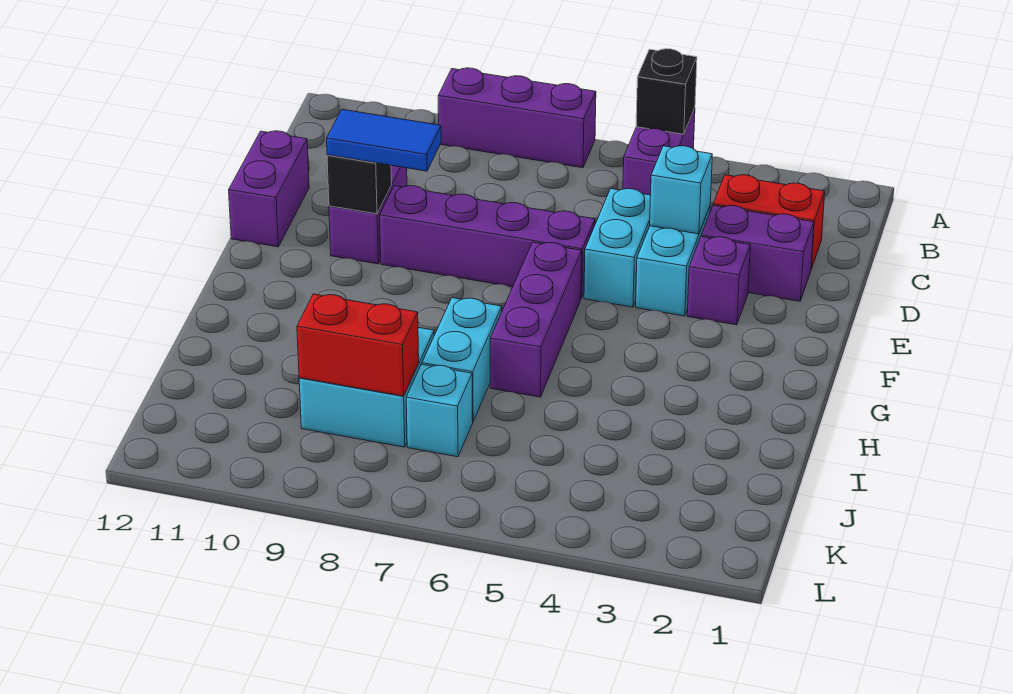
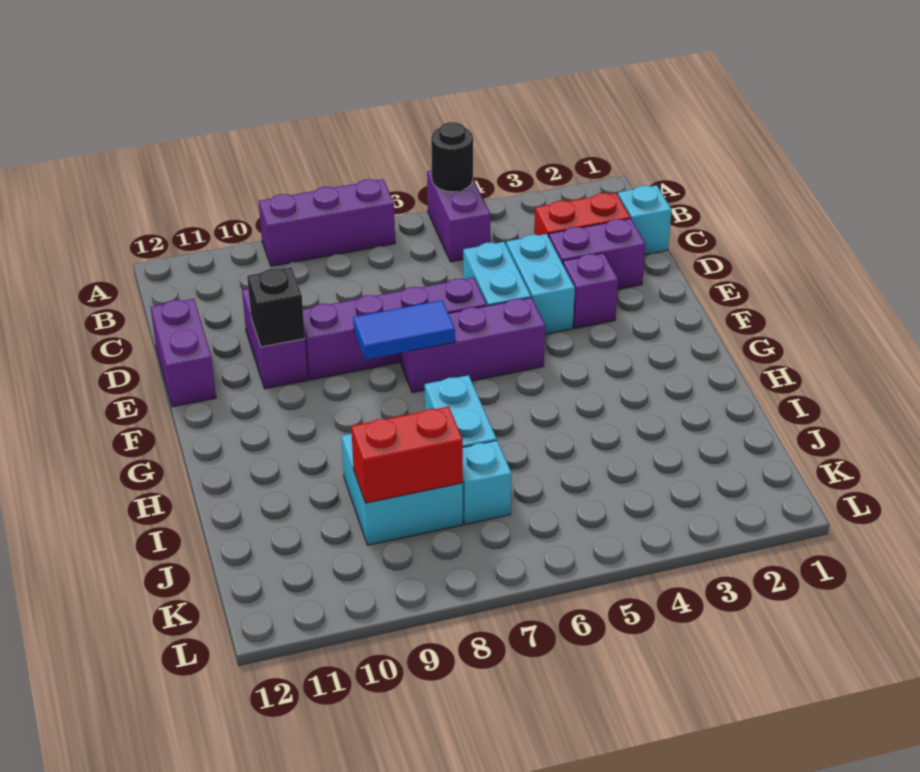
black 1x1 brick [636,49,697,134] -> black 1x1 round brick [431,122,473,192]
cyan 1x1 brick [650,146,712,234] -> cyan 1x1 brick moved to [618,185,672,255]
blue 1x2 tile [327,109,441,171] -> blue 1x2 tile moved to [353,300,455,360]
purple 1x3 brick [490,242,582,397] -> purple 1x3 brick turned to [400,298,545,393]

